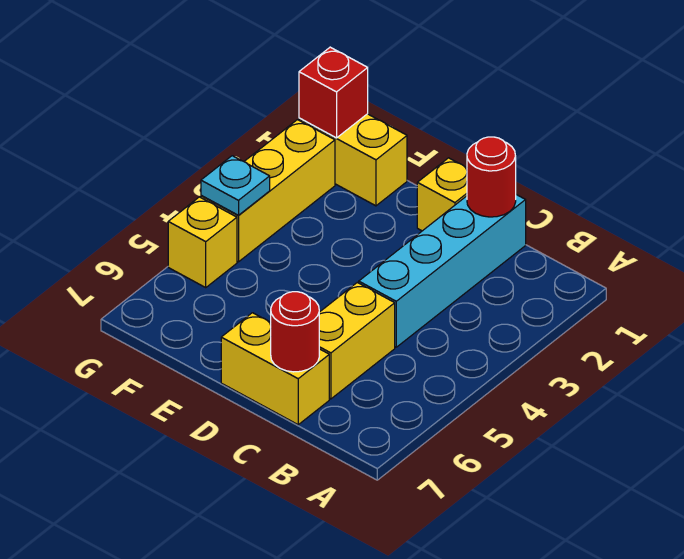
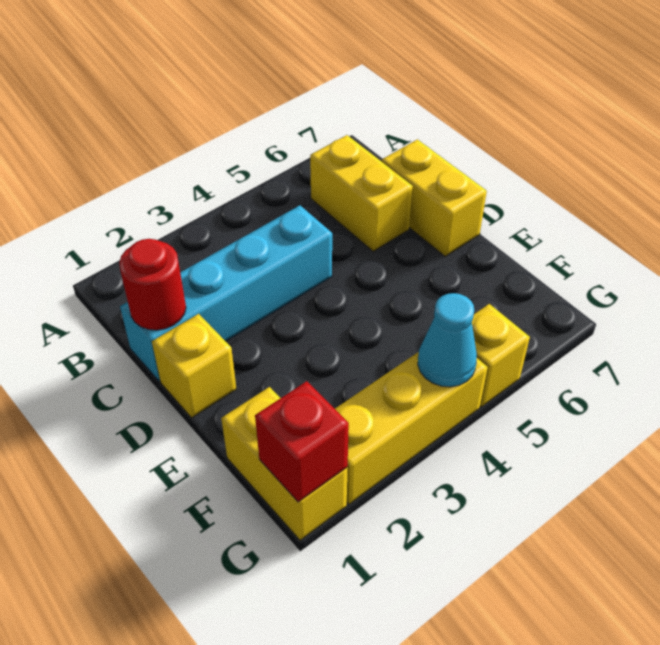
yellow 1x2 brick [319,283,395,399] -> yellow 1x2 brick turned to [310,135,413,251]
red 1x1 round brick [271,292,319,372] -> none
cyan 1x1 plate [201,156,270,216] -> cyan 1x1 cone [418,293,477,387]

